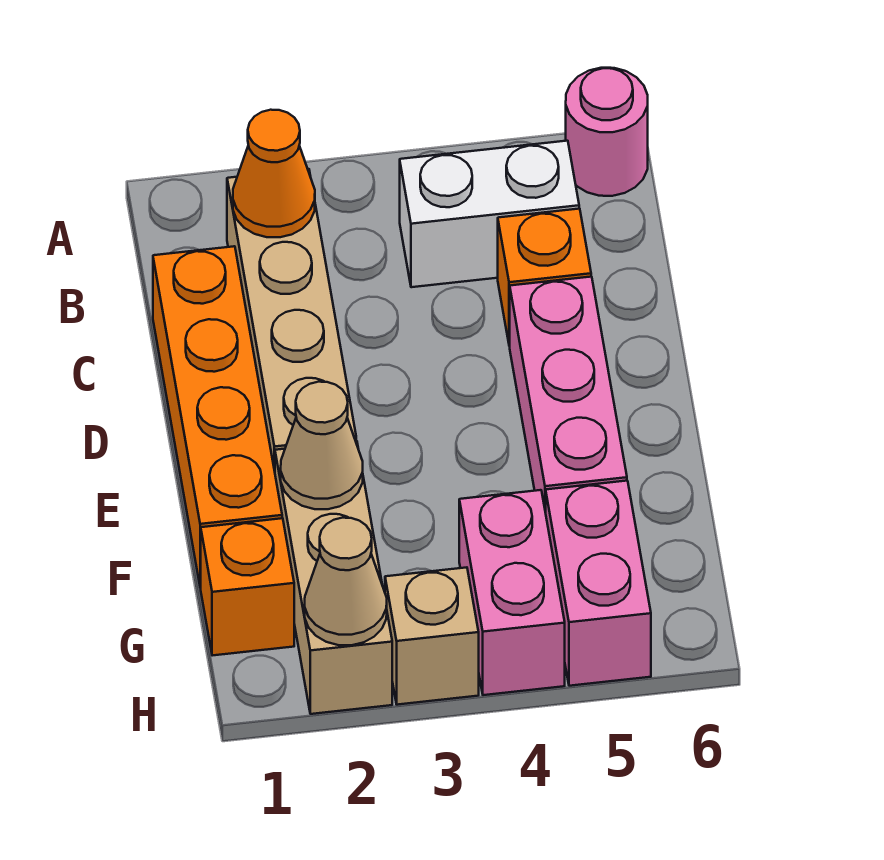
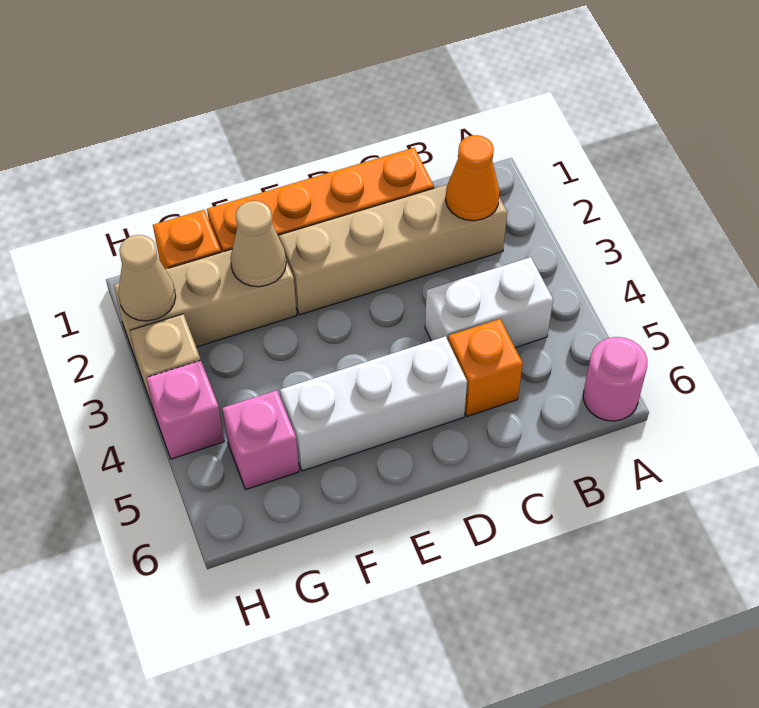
white 1x2 brick [400,141,579,287] -> white 1x2 brick turned to [425,257,553,348]
pink 1x3 brick [510,277,627,513] -> white 1x3 brick [280,336,467,471]
pink 1x2 brick [459,490,565,695] -> pink 1x1 brick [147,361,224,459]
pink 1x2 brick [546,481,651,686] -> pink 1x1 brick [222,390,299,490]

